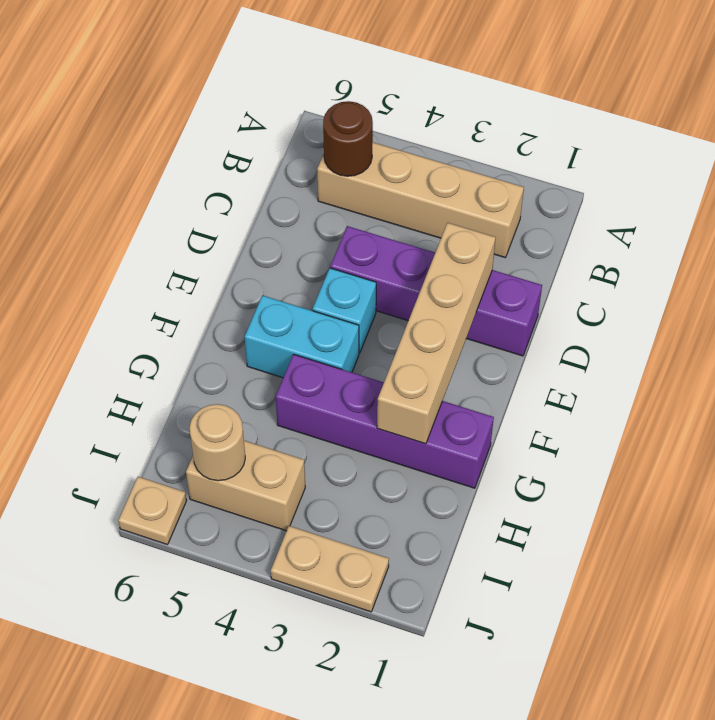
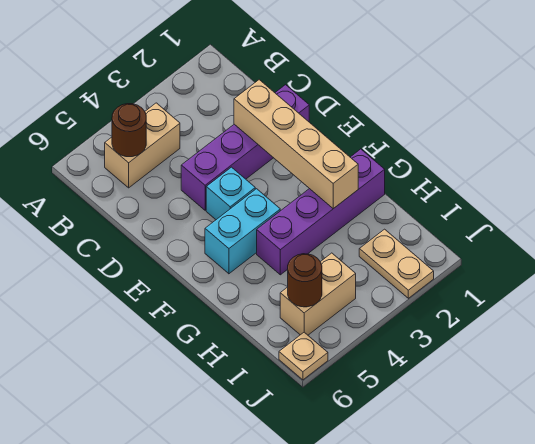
tan 1x4 brick [317,142,524,258] -> tan 1x2 brick [105,103,180,188]
tan 1x1 round brick [189,404,245,481] -> brown 1x1 round brick [288,254,322,307]
tan 1x2 plate [271,526,389,612] -> tan 1x2 plate turned to [359,229,434,298]

